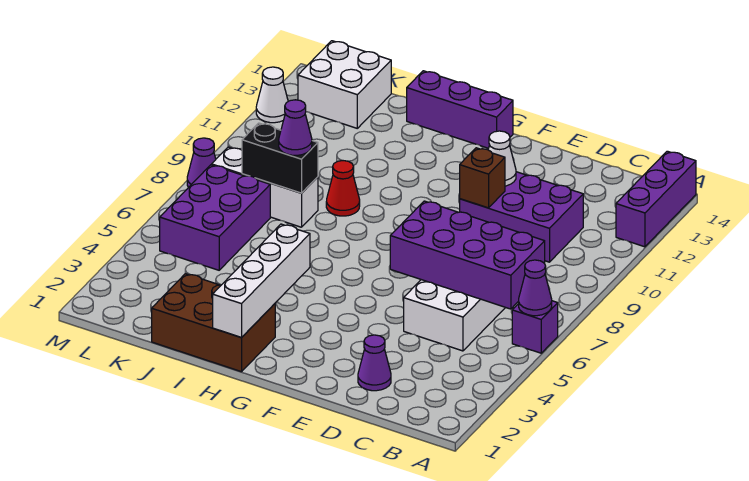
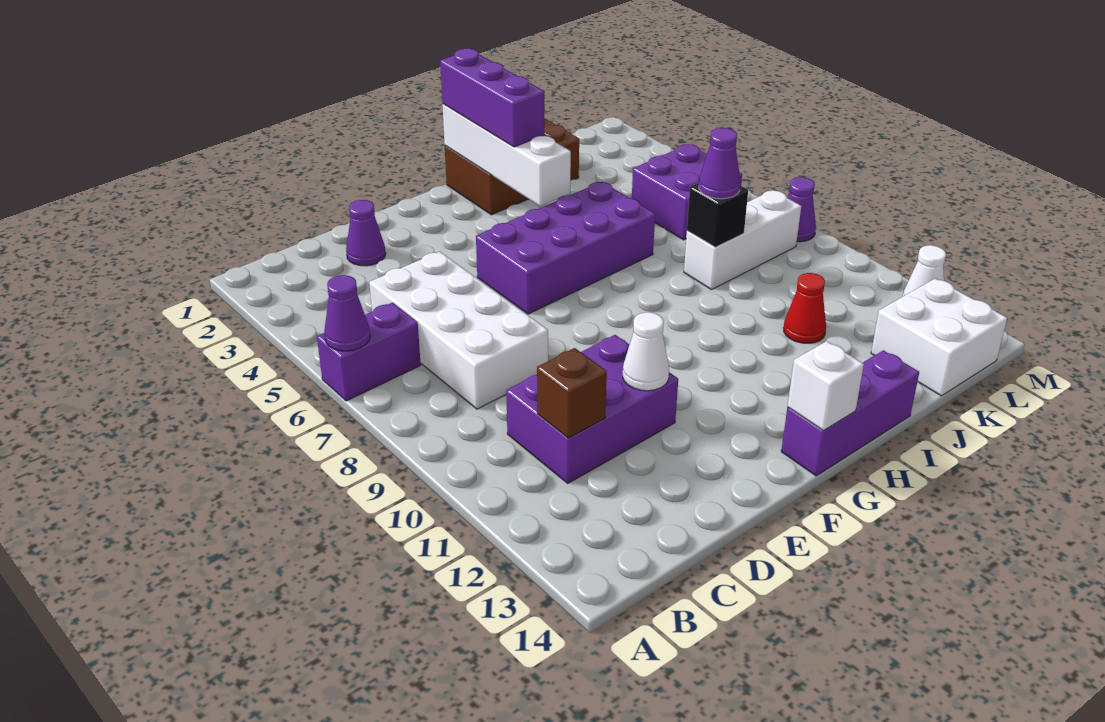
purple 1x1 brick [512,301,558,353] -> purple 1x2 brick [317,303,421,401]
purple 1x3 brick [616,151,696,247] -> purple 1x3 brick moved to [440,48,544,147]
purple 2x4 brick [390,201,545,309] -> purple 2x4 brick moved to [476,182,655,314]
brown 1x1 brick [460,148,505,208] -> brown 1x1 brick moved to [537,348,607,438]
none -> white 1x1 brick [788,341,864,431]
red 1x1 cone [326,161,360,216] -> red 1x1 cone moved to [784,273,826,343]
black 1x2 brick [242,123,318,193] -> black 1x1 brick [687,183,748,247]
purple 2x3 brick [160,165,270,270] -> purple 2x2 brick [632,144,742,240]

